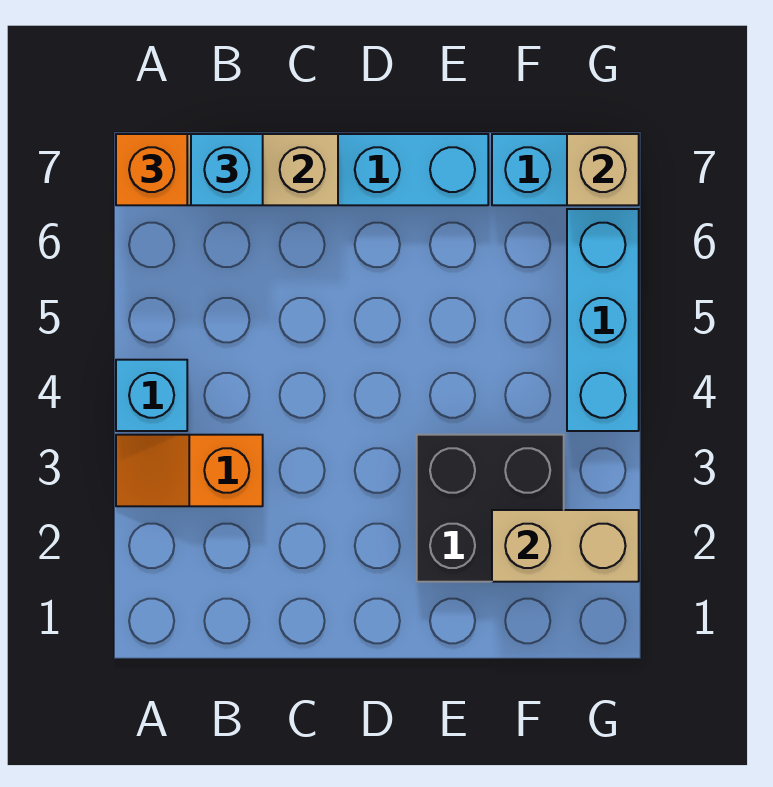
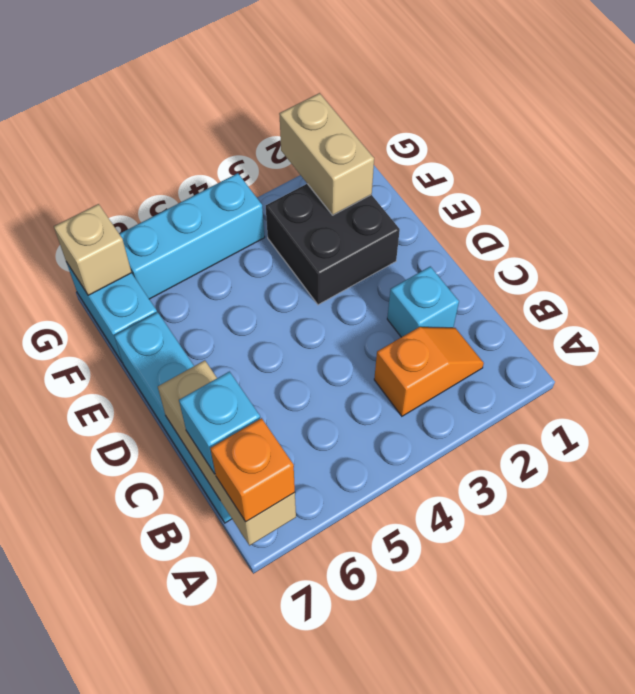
orange 1x2 slope [116,435,263,506] -> orange 1x2 slope turned to [374,327,484,416]
cyan 1x1 brick [116,360,187,431] -> cyan 1x1 brick moved to [387,267,459,337]

